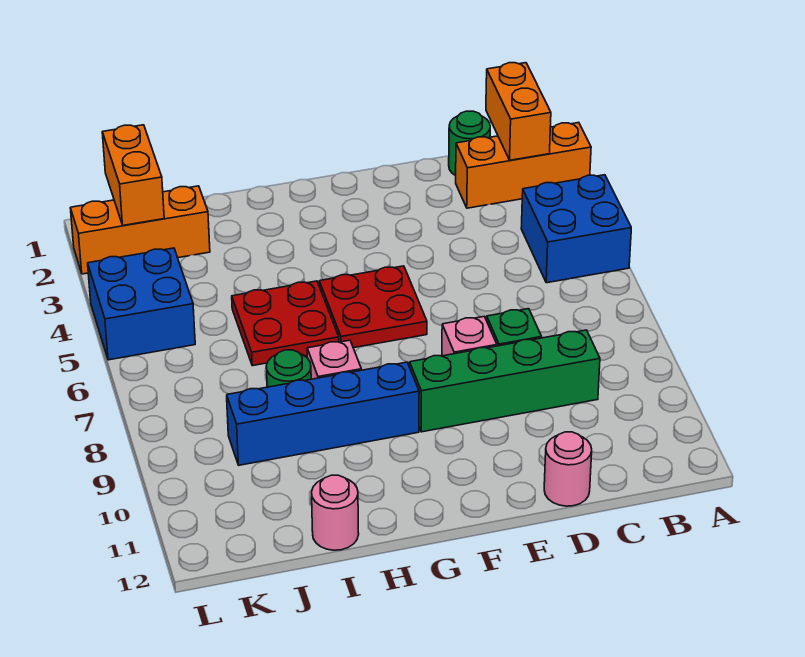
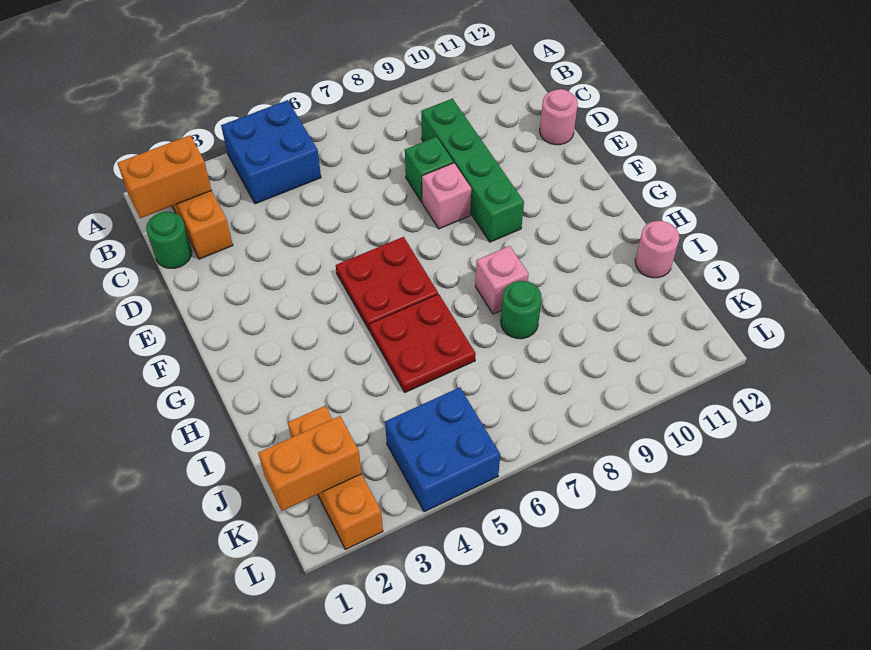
blue 1x4 brick [227,362,419,465] -> none

